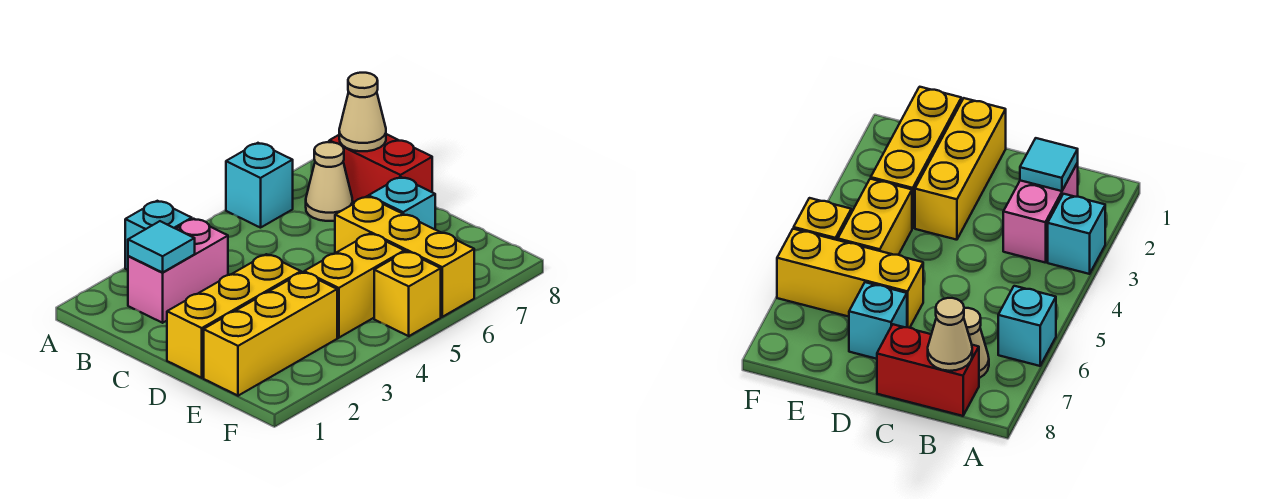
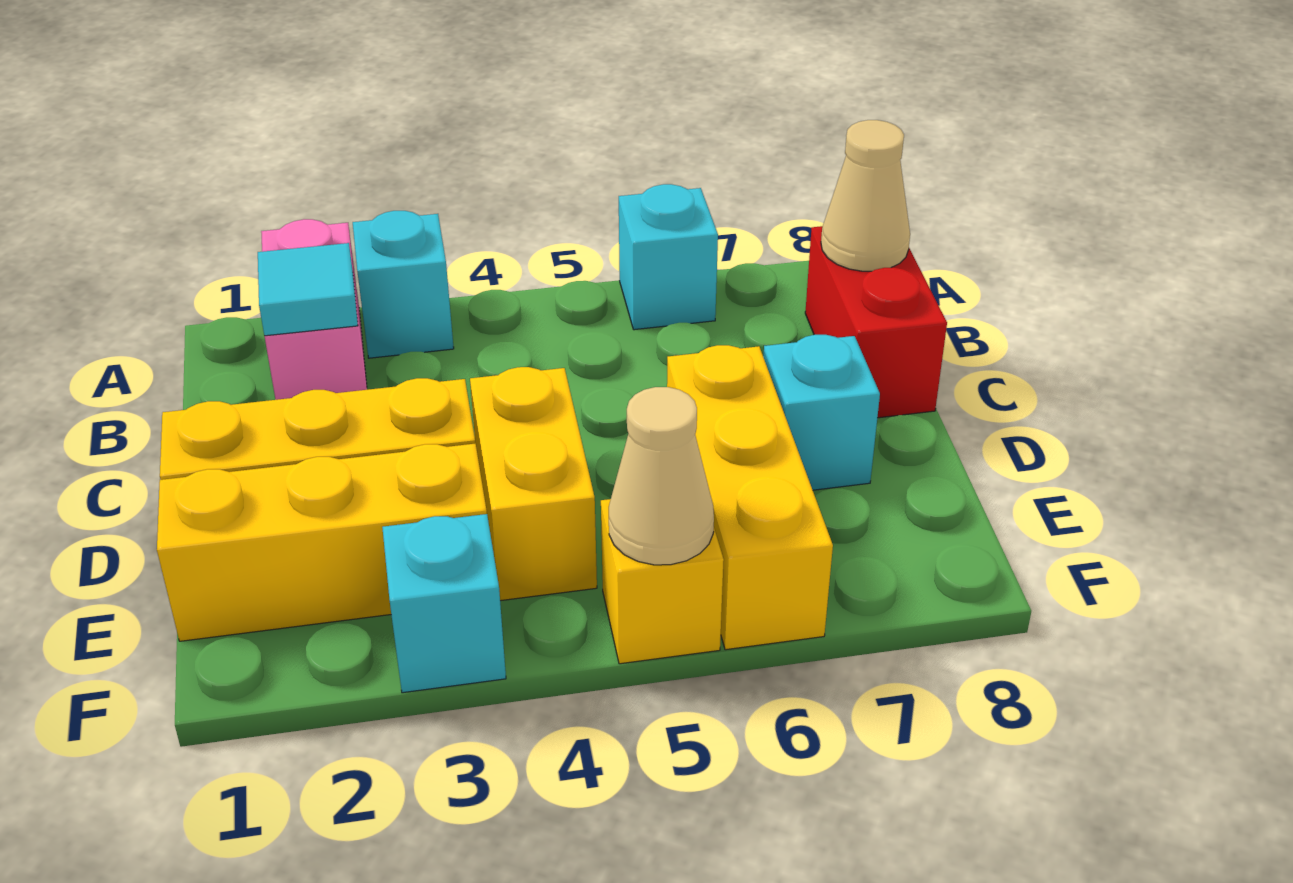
pink 1x2 brick [128,219,228,323] -> pink 1x2 brick turned to [261,219,367,400]
tan 1x1 cone [306,142,353,221] -> tan 1x1 cone moved to [609,387,714,565]
yellow 1x2 brick [304,234,404,338] -> yellow 1x2 brick turned to [470,367,597,601]
none -> cyan 1x1 brick [382,514,506,693]

